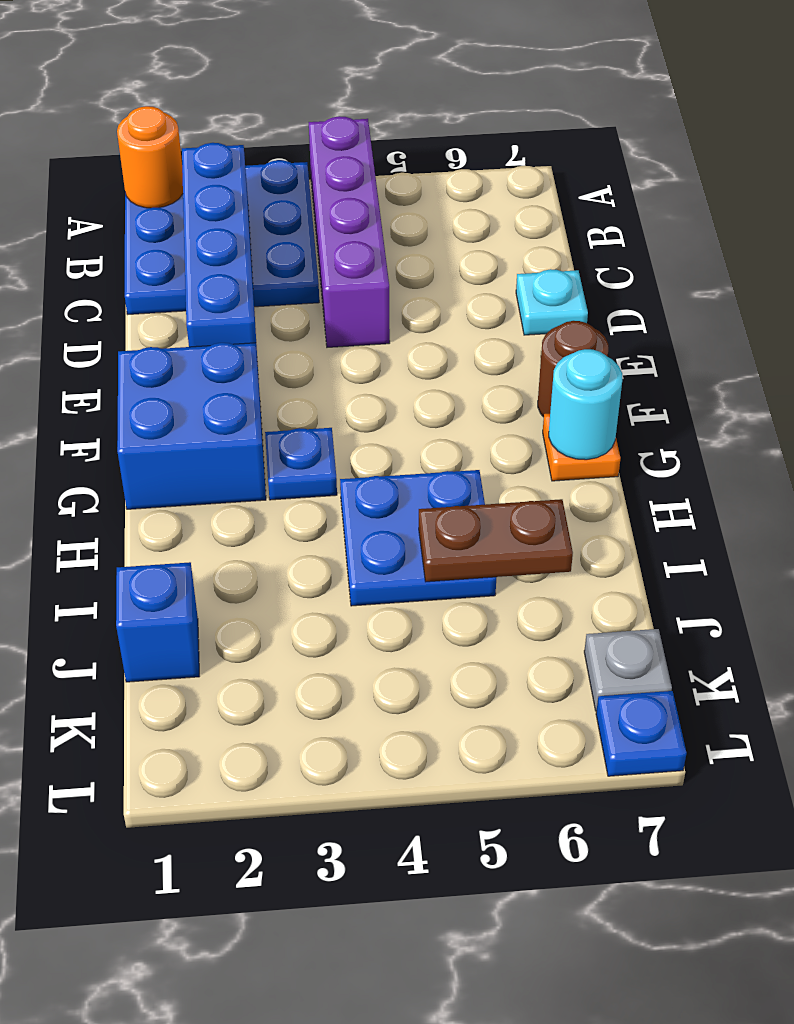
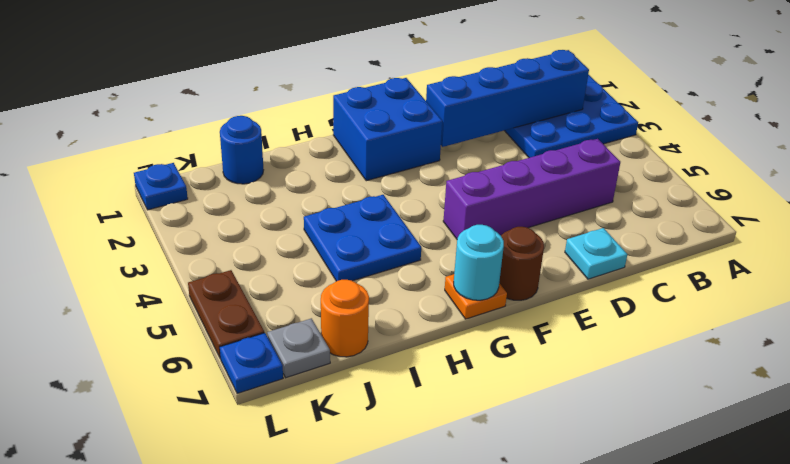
orange 1x1 round brick [117,106,183,208] -> orange 1x1 round brick moved to [321,280,369,357]
purple 1x4 brick [309,116,390,347] -> purple 1x4 brick moved to [443,139,620,239]
blue 1x1 plate [265,428,337,500] -> blue 1x1 plate moved to [134,163,188,210]
brown 1x2 plate [419,499,573,582] -> brown 1x2 plate moved to [188,270,264,359]
blue 1x1 brick [116,562,199,682] -> blue 1x1 round brick [220,116,263,184]

